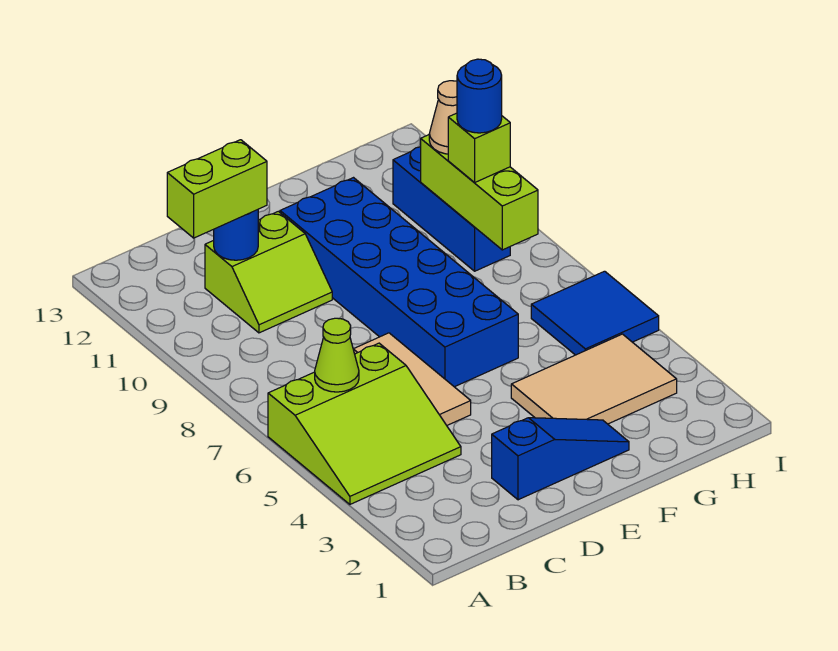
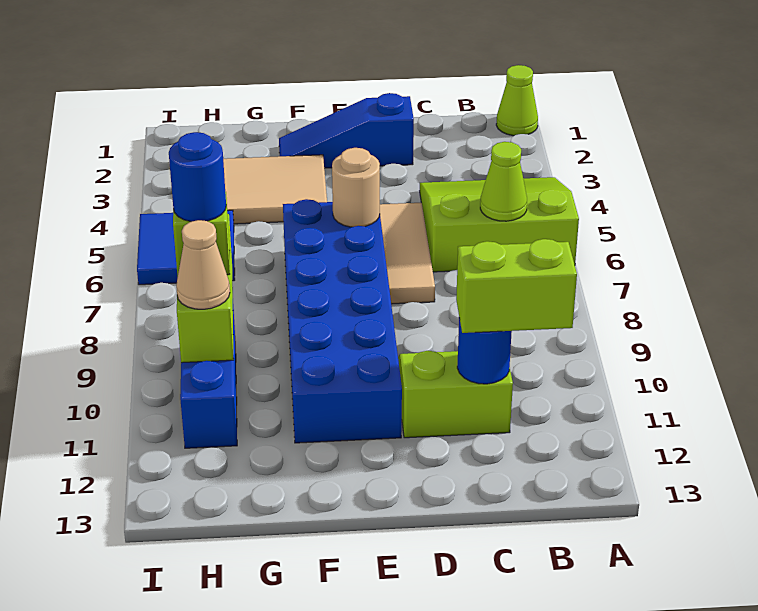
none -> lime 1x1 cone [496,65,538,136]
none -> tan 1x1 round brick [332,148,380,227]

